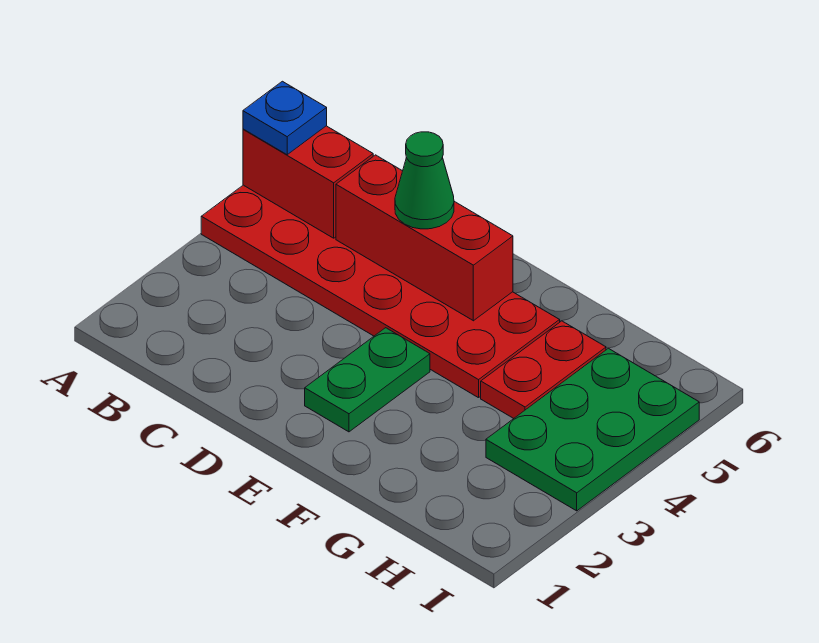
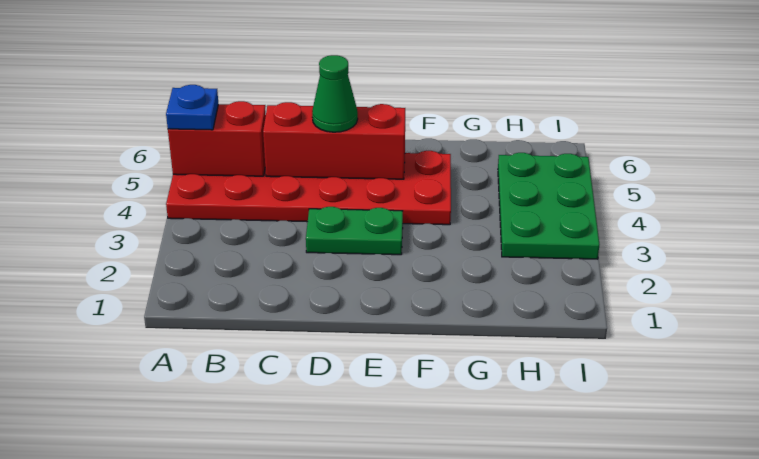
green 1x2 plate [305,328,430,432] -> green 1x2 plate turned to [306,207,403,255]
red 1x2 plate [481,321,606,419] -> none

